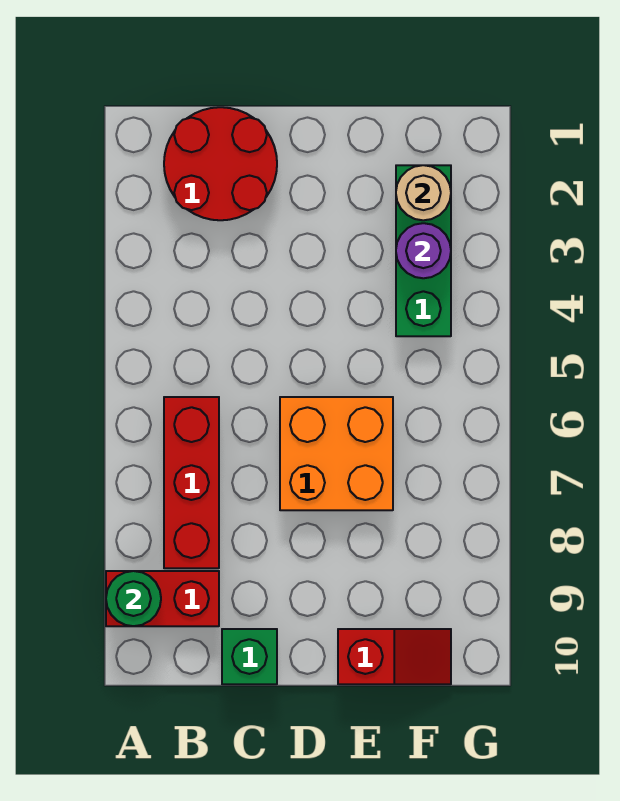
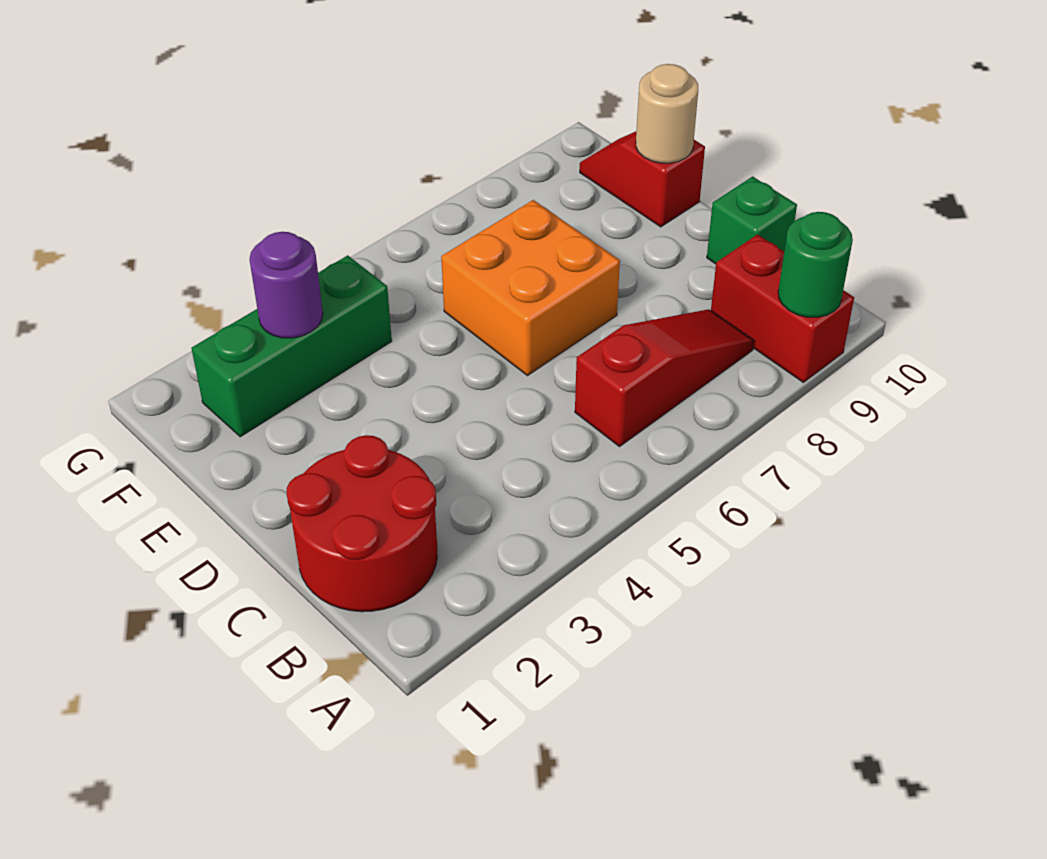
red 1x3 brick [164,397,219,568] -> red 1x3 slope [575,309,754,447]
tan 1x1 round brick [396,165,451,220] -> tan 1x1 round brick moved to [636,64,698,163]

